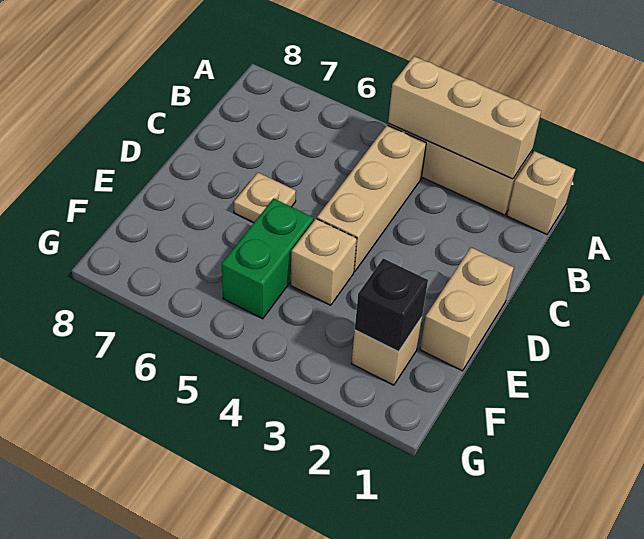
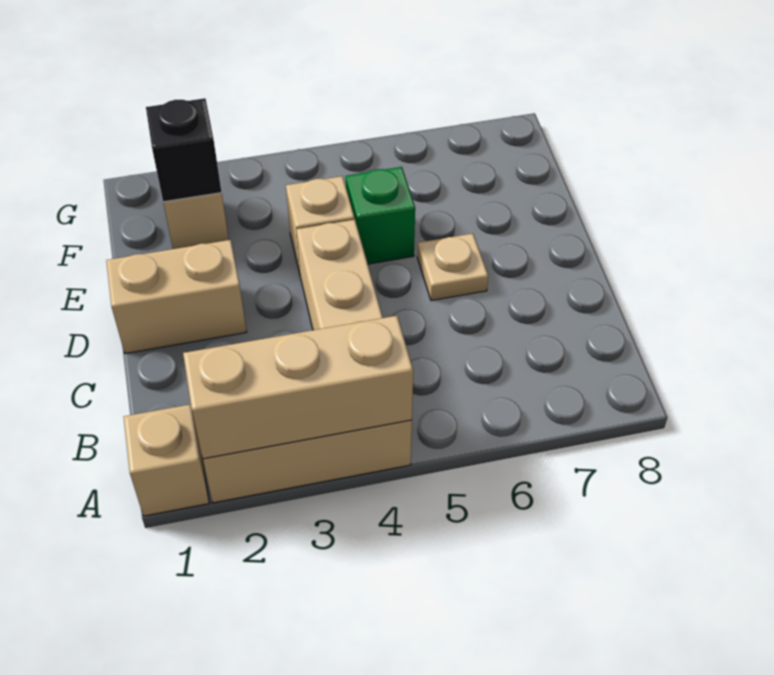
tan 1x2 brick [420,247,514,371] -> tan 1x2 brick turned to [106,240,247,354]
green 1x2 brick [222,198,314,319] -> green 1x1 brick [346,167,415,264]

